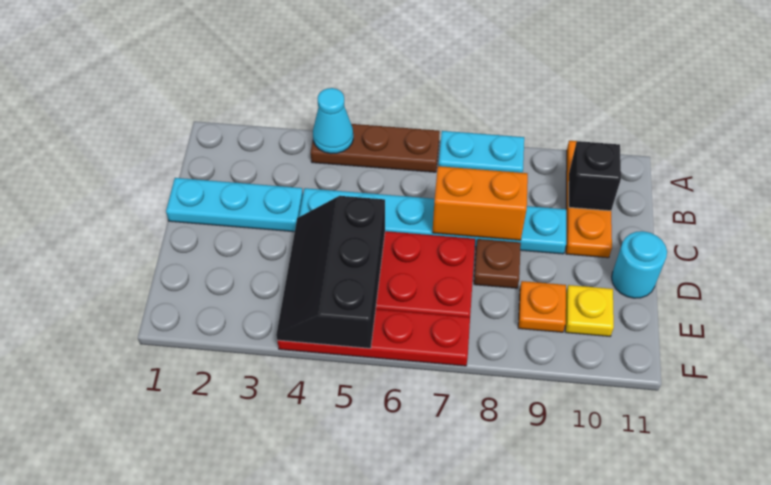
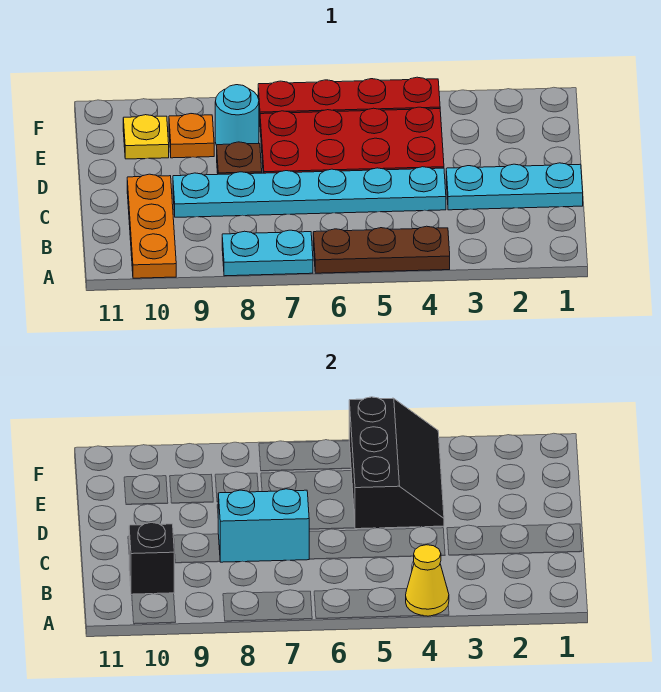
cyan 1x1 cone [313,88,353,154] -> yellow 1x1 cone [406,545,449,616]
orange 1x2 brick [432,166,528,240] -> cyan 1x2 brick [218,489,309,562]
cyan 1x1 round brick [612,231,667,298] -> cyan 1x1 round brick moved to [215,85,259,145]

